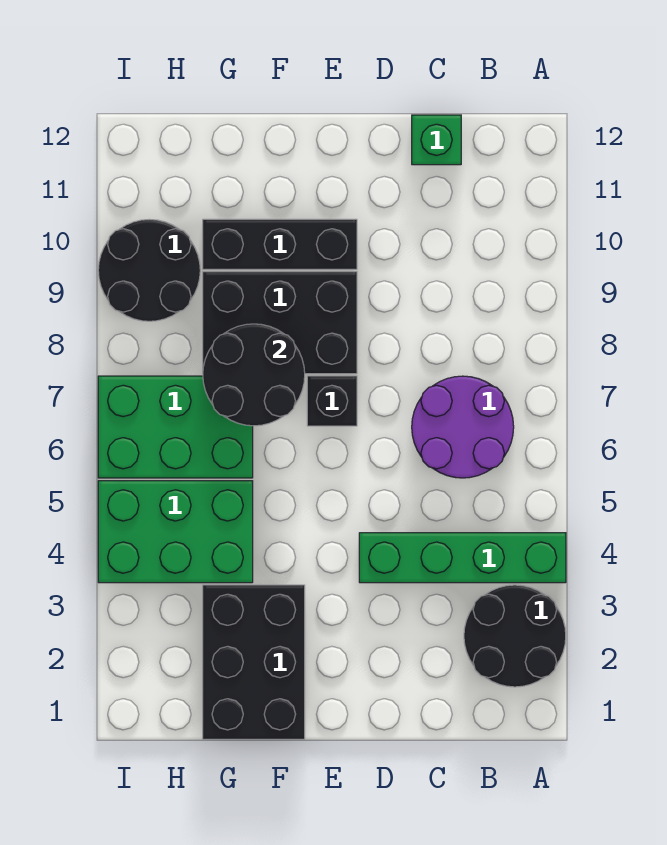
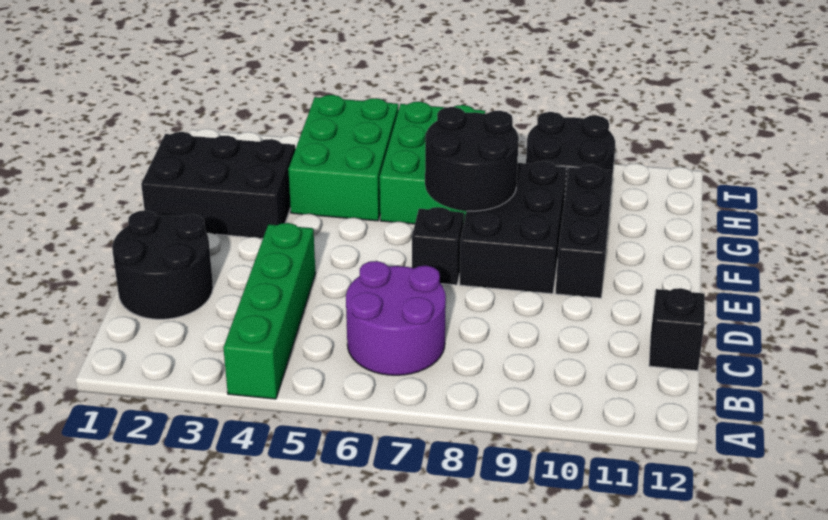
black 2x2 round brick [464,585,566,687] -> black 2x2 round brick moved to [112,211,213,319]
green 1x1 brick [412,115,461,165] -> black 1x1 brick [649,288,705,371]

